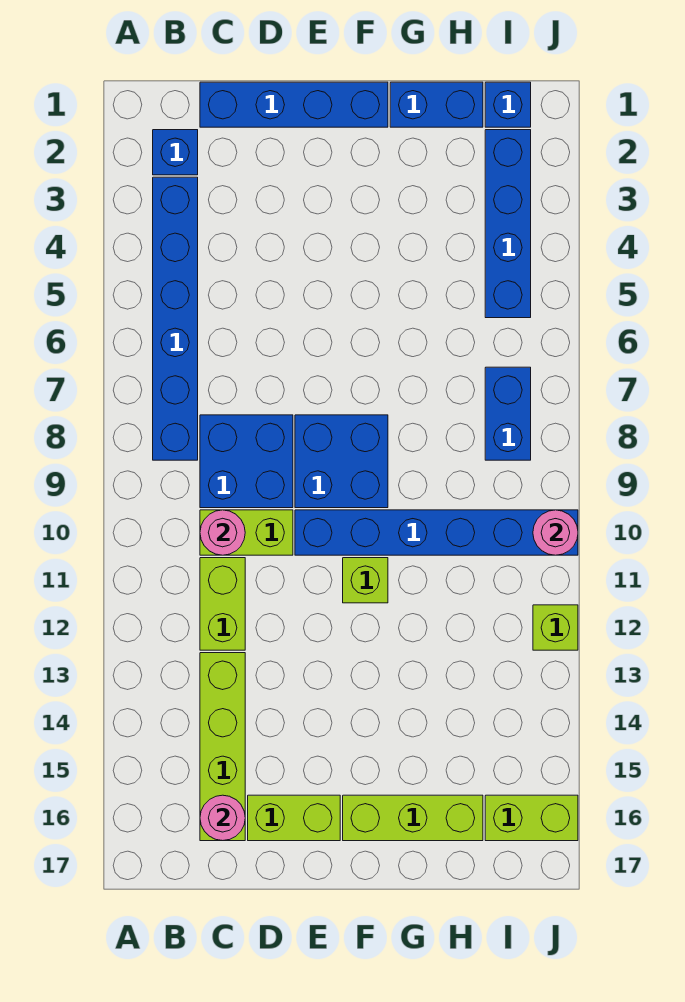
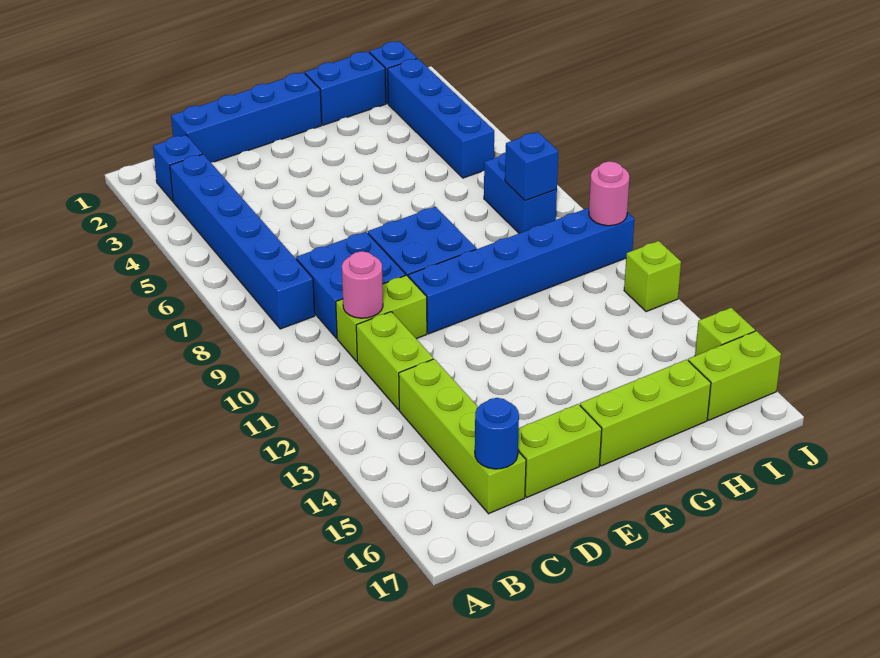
pink 1x1 round brick [200,795,245,841] -> blue 1x1 round brick [475,398,519,469]
lime 1x1 brick [343,558,388,603] -> lime 1x1 brick moved to [695,308,755,356]
none -> blue 1x1 brick [505,132,558,201]

